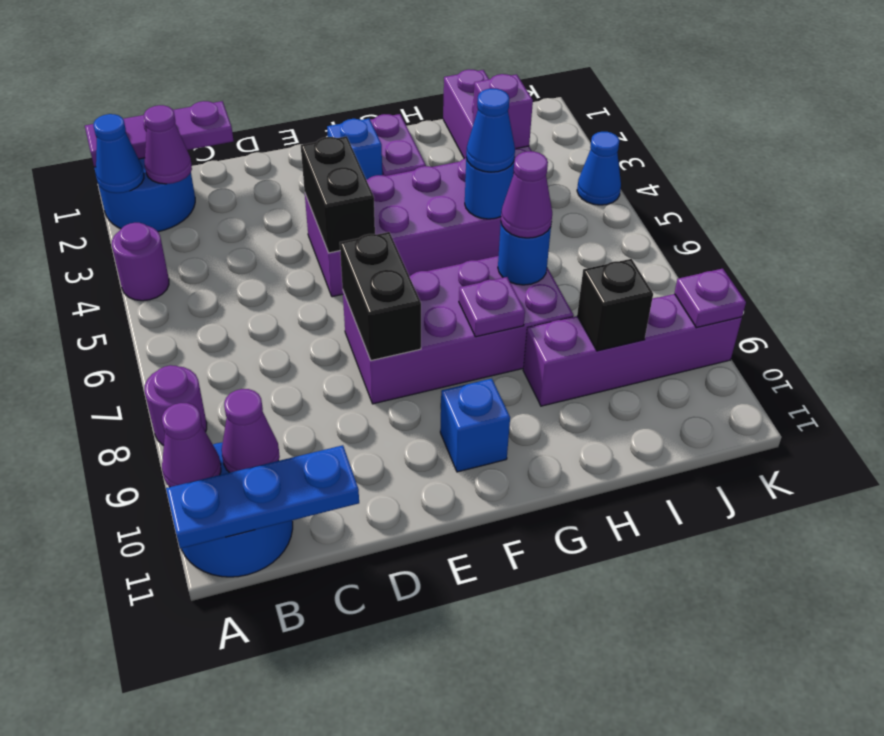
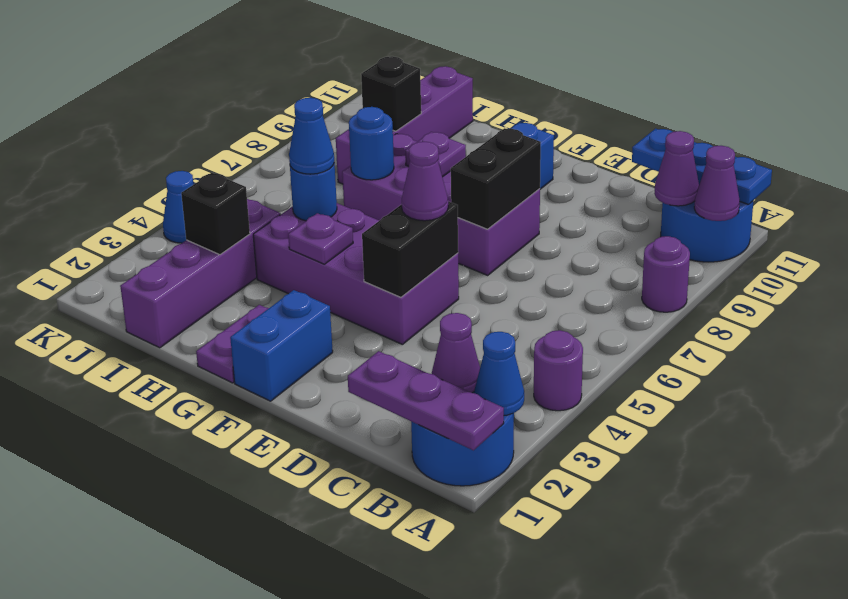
blue 1x1 brick [327,119,382,180] -> blue 1x2 brick [230,290,333,401]
purple 1x1 cone [501,151,552,238] -> purple 1x1 cone moved to [402,142,448,221]
purple 1x4 brick [523,294,742,406] -> purple 1x4 brick turned to [336,66,473,184]
purple 1x1 brick [473,74,533,149] -> black 1x1 brick [181,173,250,255]
purple 1x1 plate [674,269,746,328] -> purple 1x1 plate moved to [288,213,353,264]

